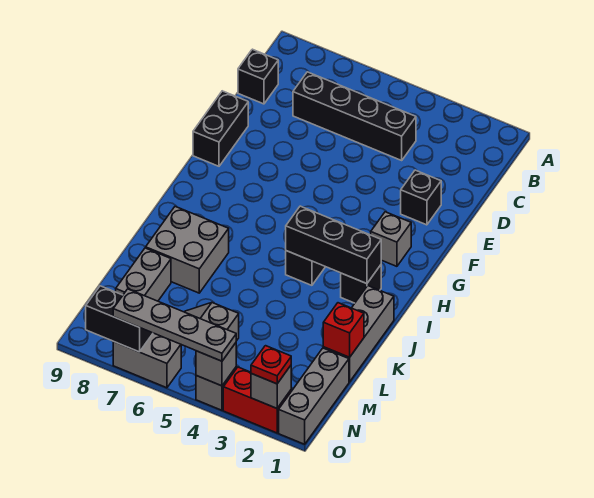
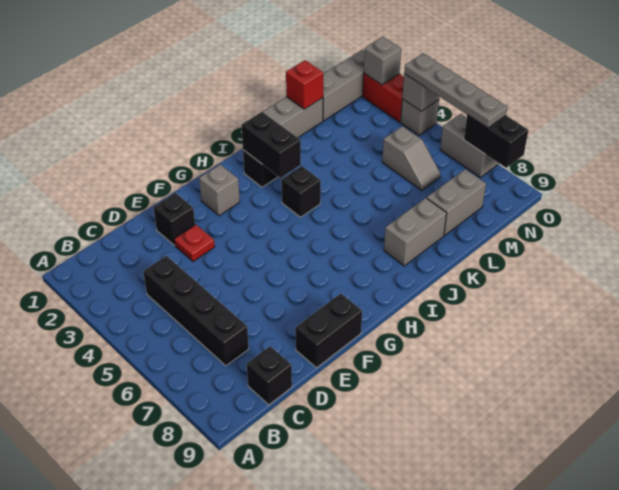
black 1x3 brick [286,206,381,284] -> black 1x2 brick [242,112,301,178]
grey 2x2 brick [146,207,229,293] -> grey 1x2 brick [384,198,447,266]
red 1x1 plate [251,346,291,384] -> red 1x1 plate moved to [174,225,215,262]

